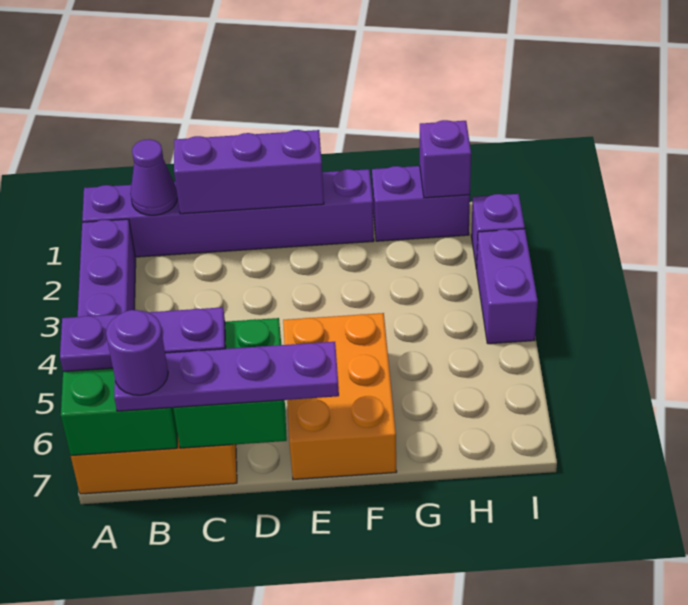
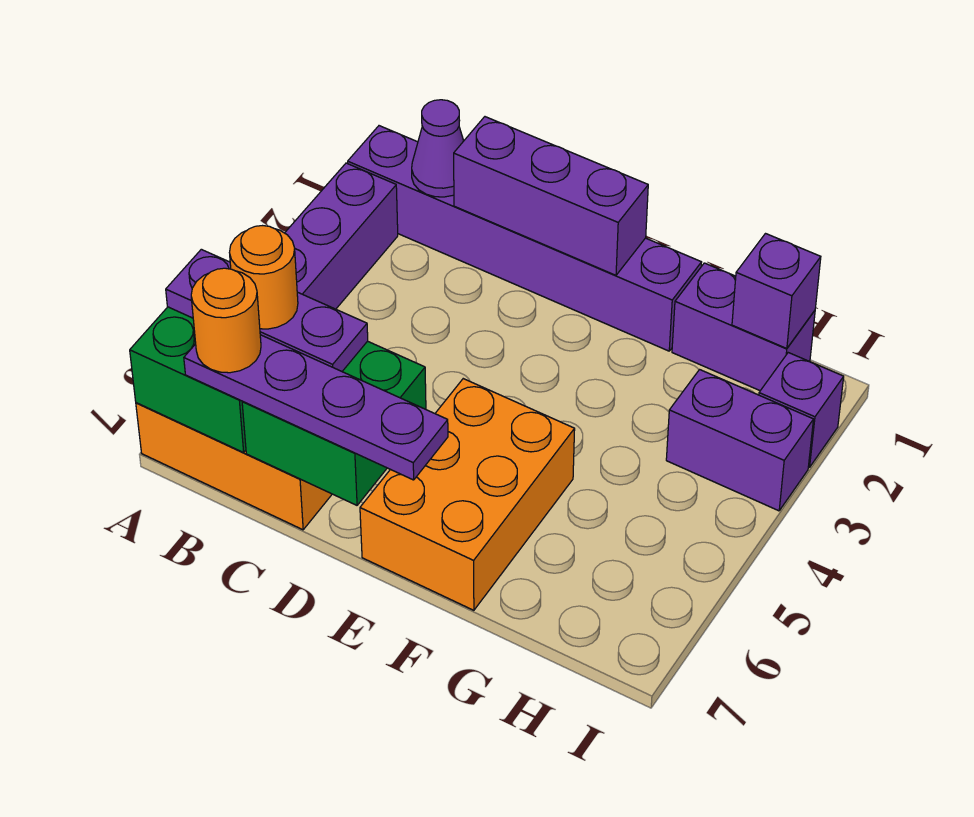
none -> orange 1x1 round brick [229,226,298,329]
purple 1x1 round brick [106,310,168,395] -> orange 1x1 round brick [191,268,261,373]
purple 1x2 brick [477,229,538,344] -> purple 1x2 brick turned to [666,370,813,511]

